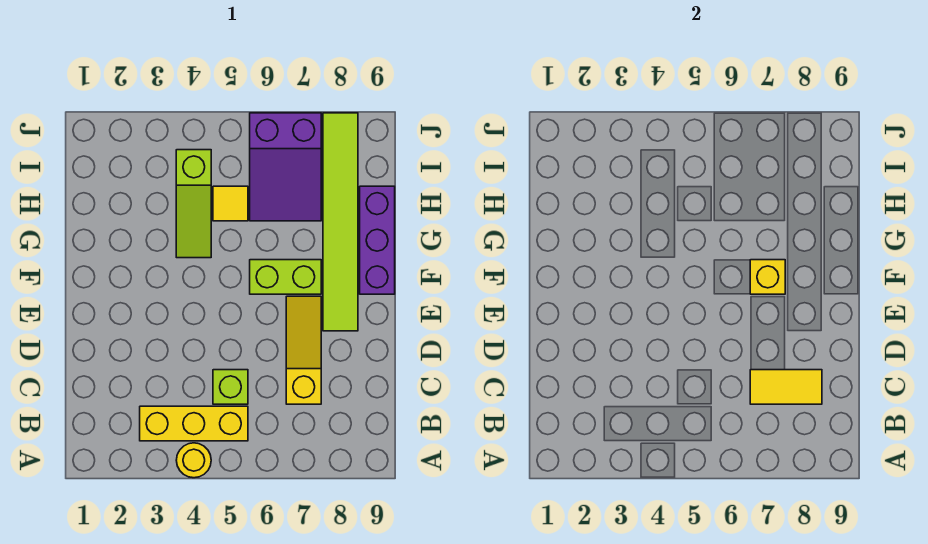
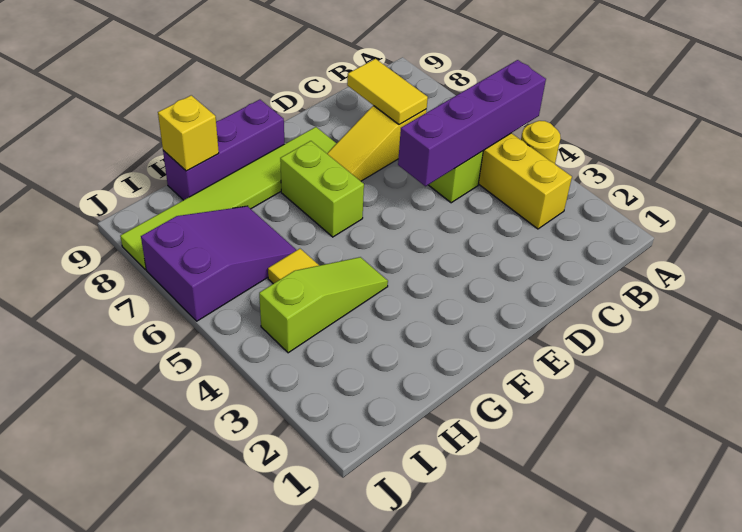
none -> purple 1x4 brick [398,60,546,186]
yellow 1x1 brick [750,260,785,294] -> yellow 1x1 brick moved to [158,95,219,171]

